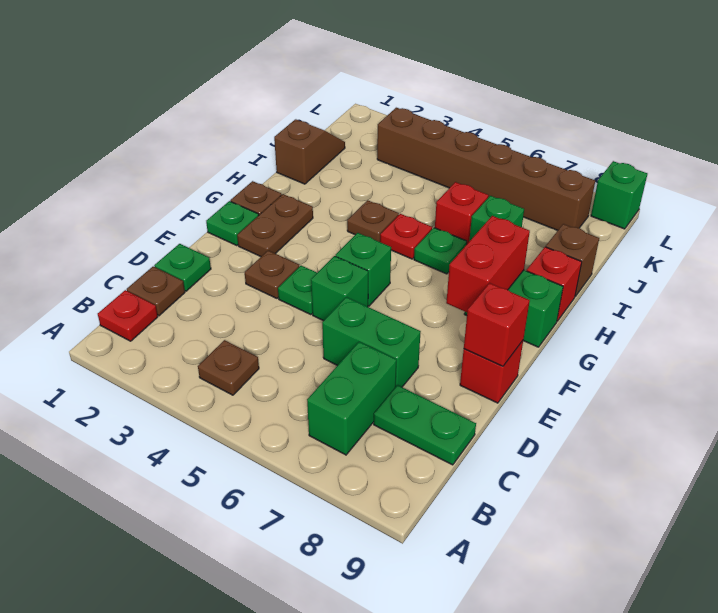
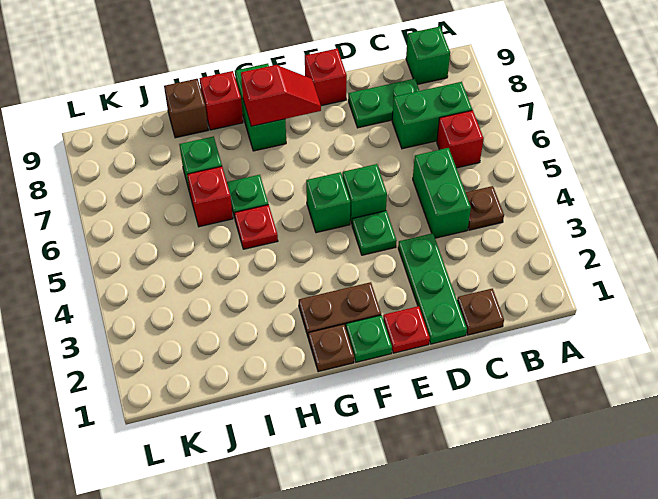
red 1x1 plate [98,290,158,341] -> red 1x1 plate moved to [383,306,430,353]
green 1x2 plate [374,385,476,465] -> green 1x2 plate turned to [348,79,419,128]
green 1x1 plate [154,244,211,291] -> green 1x3 plate [398,233,467,344]
green 1x2 brick [322,297,421,387] -> green 1x2 brick moved to [413,148,471,238]
brown 1x1 plate [245,251,299,298] -> none
red 1x1 brick [464,283,530,366] -> red 1x1 brick moved to [437,110,484,168]
red 1x2 brick [446,216,530,312] -> red 1x2 slope [241,65,321,126]
brown 1x1 plate [347,200,399,242] -> none
brown 1x2 slope [274,119,345,184] -> none
brown 1x6 brick [377,108,595,230] -> none
green 1x1 brick [591,161,647,229] -> green 1x1 brick moved to [406,26,450,85]

